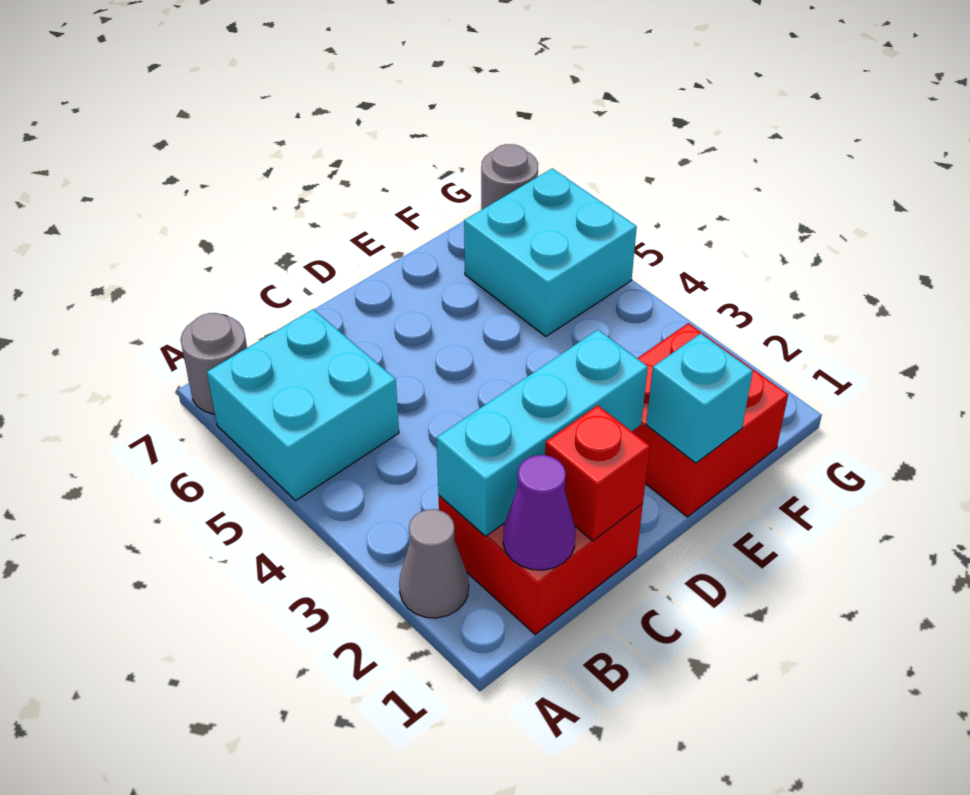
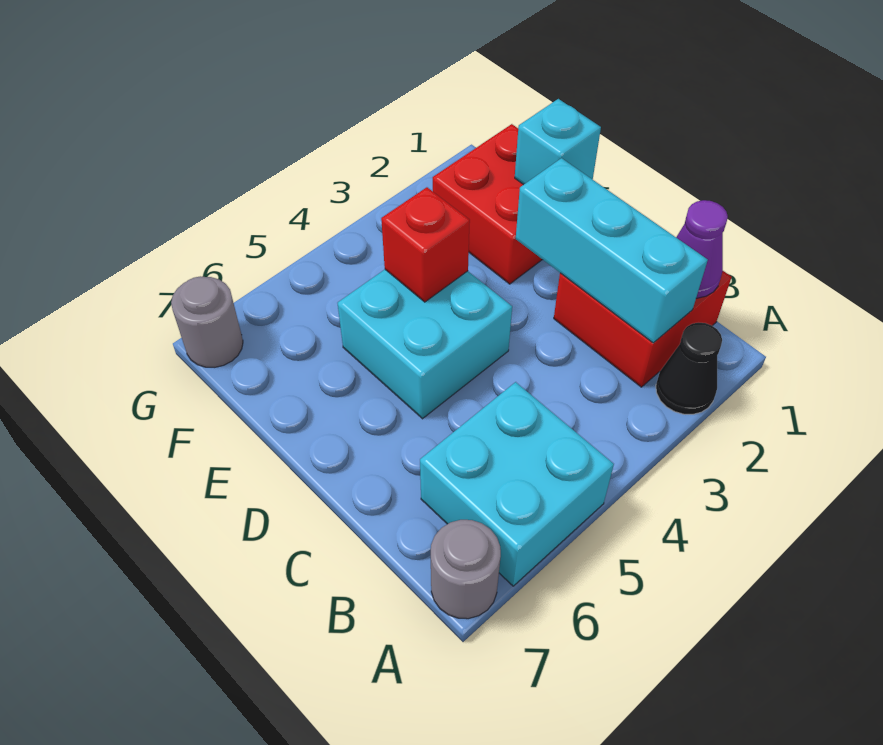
grey 1x1 cone [399,509,469,618] -> black 1x1 cone [656,323,722,414]
red 1x1 brick [545,405,650,541] -> red 1x1 brick moved to [381,187,470,302]
cyan 2x2 brick [464,168,637,336] -> cyan 2x2 brick moved to [338,270,512,419]

